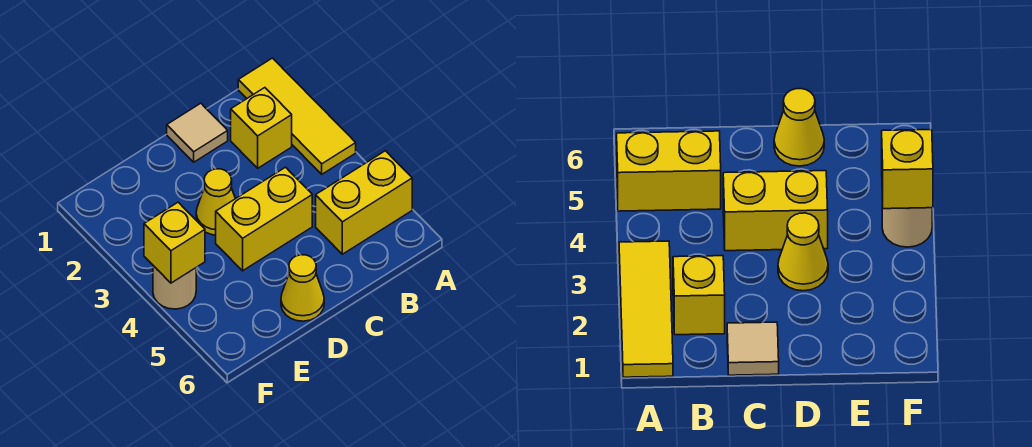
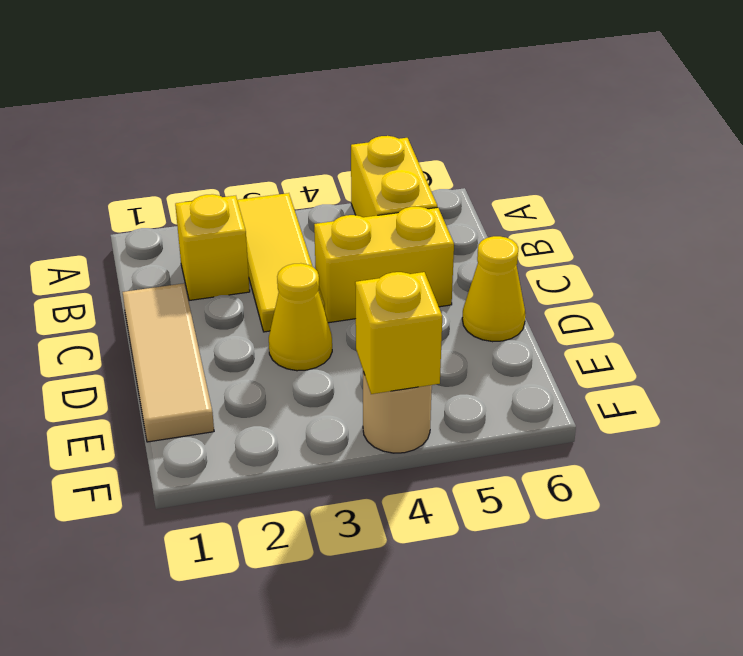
yellow 1x3 tile [238,58,356,174] -> yellow 1x3 tile turned to [237,193,325,332]
tan 1x1 tile [167,103,228,162] -> tan 1x3 tile [123,283,214,442]
yellow 1x2 brick [216,167,312,271] -> yellow 1x2 brick turned to [314,207,454,323]

